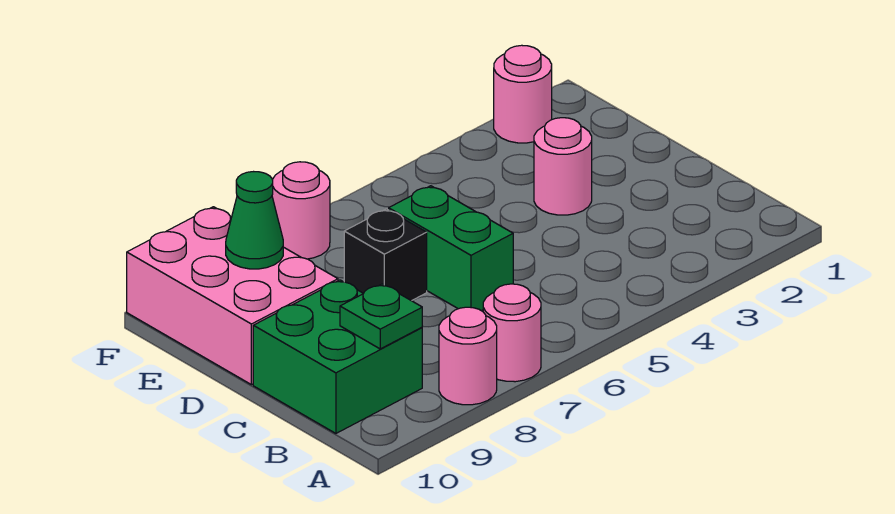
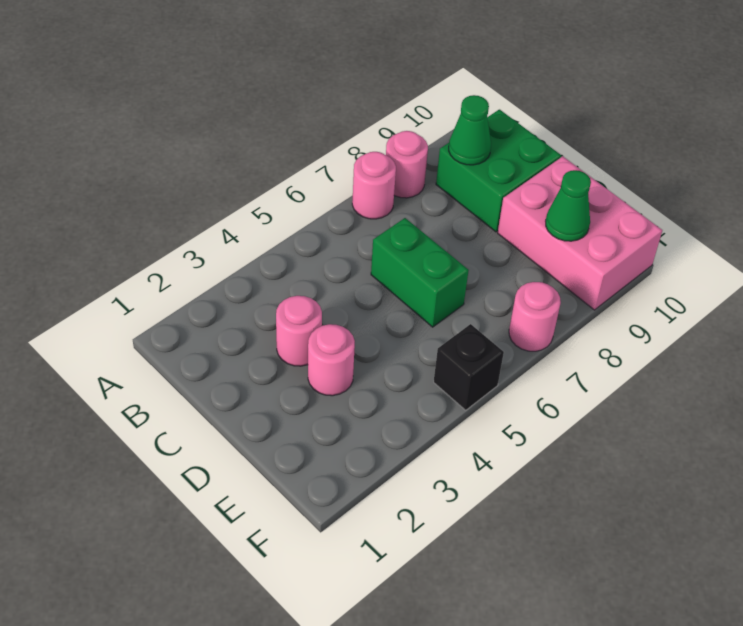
green 1x1 plate [340,284,422,349] -> green 1x1 cone [449,95,491,165]
black 1x1 brick [344,209,427,301] -> black 1x1 brick moved to [434,324,504,410]
pink 1x1 round brick [494,45,552,143] -> pink 1x1 round brick moved to [276,296,322,366]

